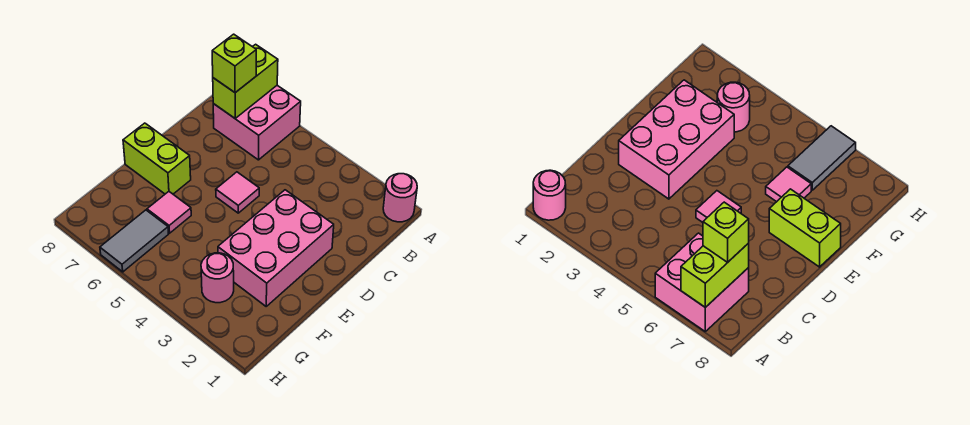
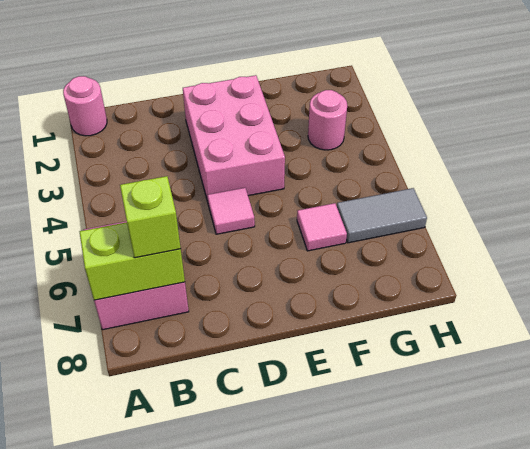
pink 2x3 brick [218,190,334,306] -> pink 2x3 brick turned to [183,75,285,202]
lime 1x2 brick [123,123,191,194] -> none

